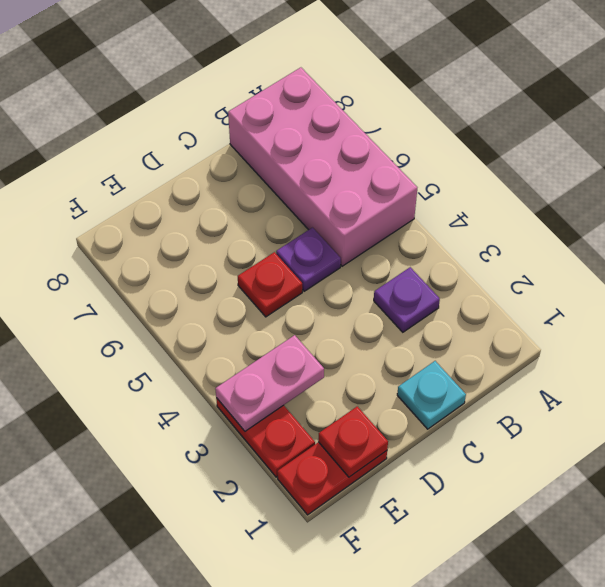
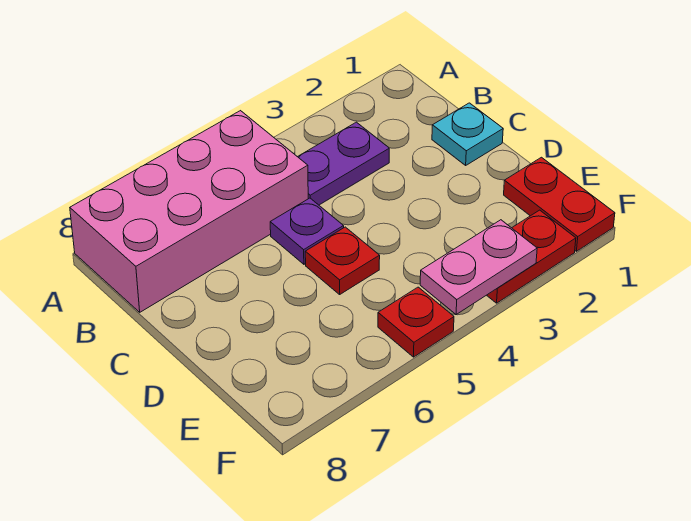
purple 1x1 plate [374,267,440,332] -> purple 1x2 plate [298,122,389,205]
red 1x1 plate [318,406,388,477] -> red 1x1 plate moved to [378,287,454,357]
pink 1x2 plate [215,335,324,431] -> pink 1x2 plate turned to [420,220,537,315]

